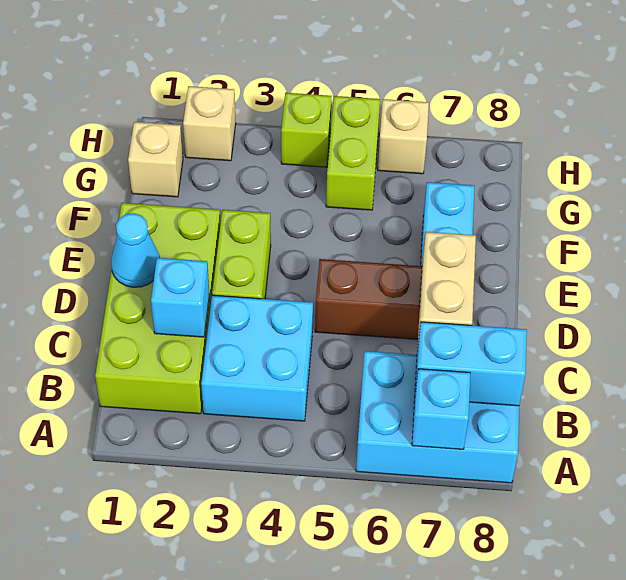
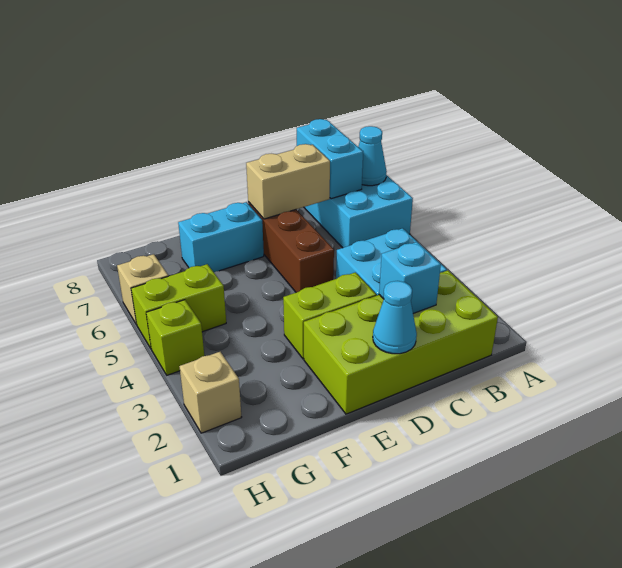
cyan 1x1 brick [412,369,470,449] -> cyan 1x1 cone [358,126,387,186]
tan 1x1 brick [128,122,183,197] -> none

